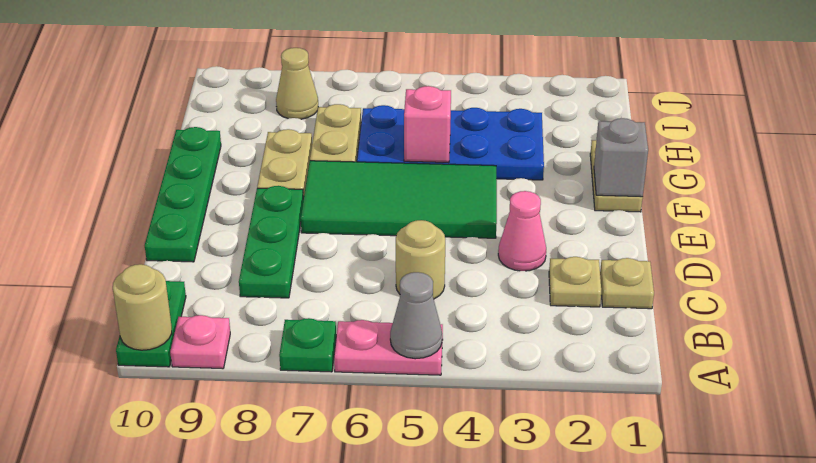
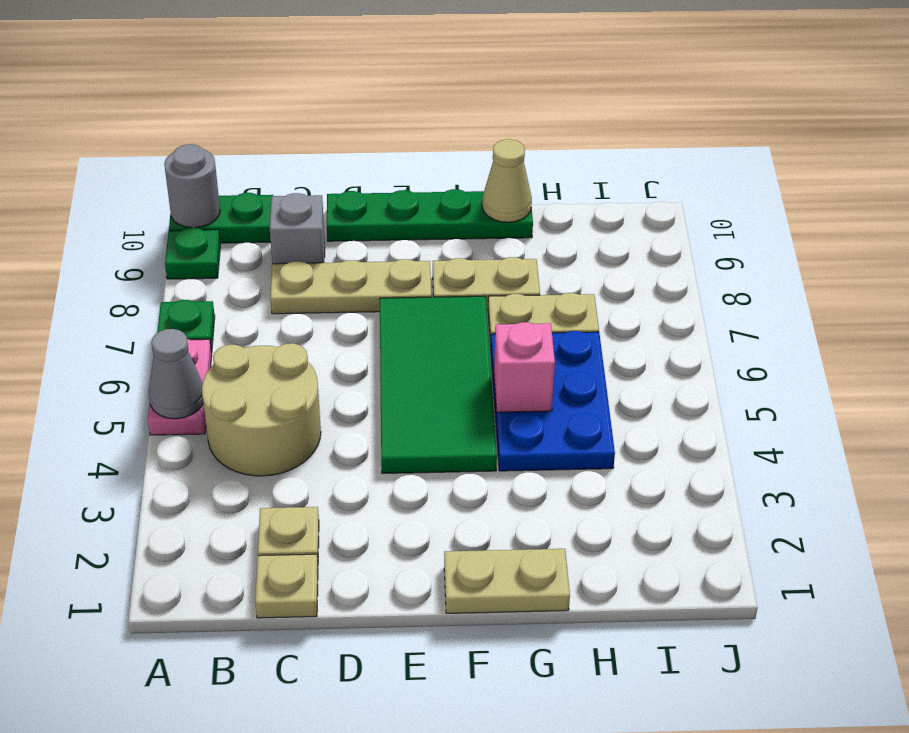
pink 1x1 plate [170,315,230,369] -> green 1x1 plate [165,228,220,279]
tan 1x1 round brick [113,264,172,350] -> grey 1x1 round brick [164,144,220,228]
tan 1x1 round brick [396,220,445,299] -> tan 2x2 round brick [202,343,321,476]
green 1x3 plate [239,186,303,298] -> tan 1x3 plate [270,259,431,314]
pink 1x1 cone [498,191,546,271] -> none
grey 1x1 brick [594,118,648,197] -> grey 1x1 brick moved to [270,193,325,264]
blue 2x4 plate [357,105,544,180] -> blue 2x3 plate [491,331,615,471]
tan 1x1 cone [276,48,318,119] -> tan 1x1 cone moved to [482,139,532,222]

